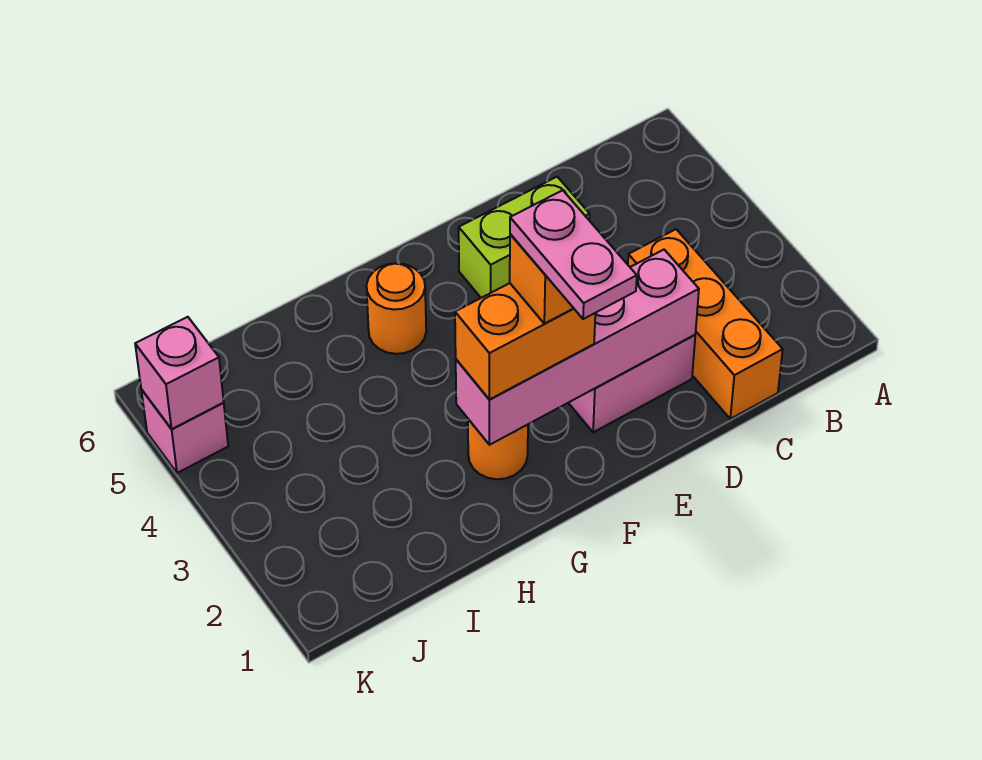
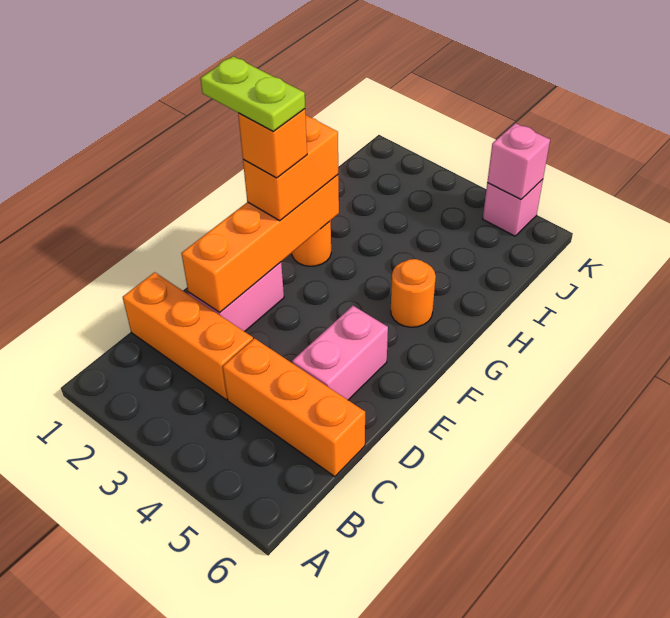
none -> orange 1x3 brick [223,338,365,477]
pink 1x4 brick [456,250,699,445] -> orange 1x4 brick [181,175,339,312]
lime 1x2 brick [459,177,590,298] -> pink 1x2 brick [292,306,388,400]
pink 1x2 plate [510,190,637,319] -> lime 1x2 plate [200,56,305,132]

